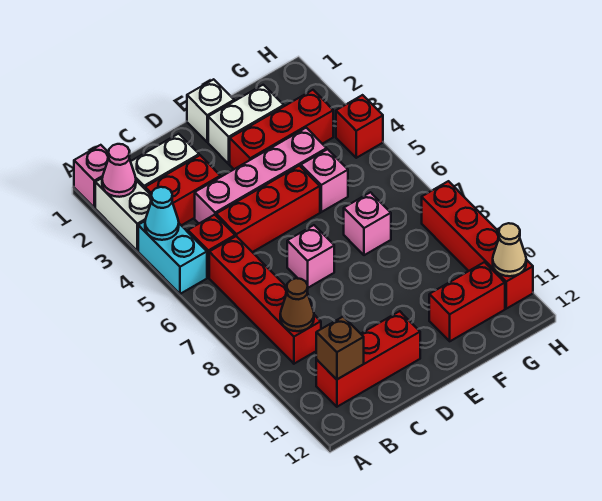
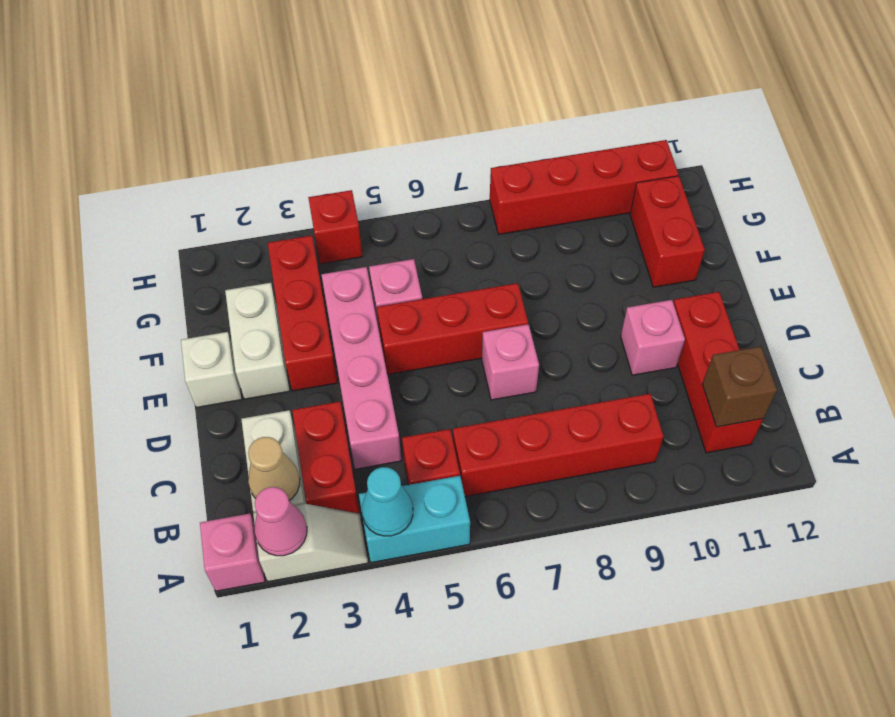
white 1x2 brick [95,178,151,251] -> white 1x2 slope [253,504,368,582]
brown 1x1 cone [280,278,314,331] -> none
red 1x3 brick [216,166,320,252] -> red 1x3 brick turned to [377,283,528,375]
pink 1x1 brick [344,192,391,255] -> pink 1x1 brick moved to [621,300,685,375]
tan 1x1 cone [493,223,526,276] -> tan 1x1 cone moved to [248,437,300,501]

